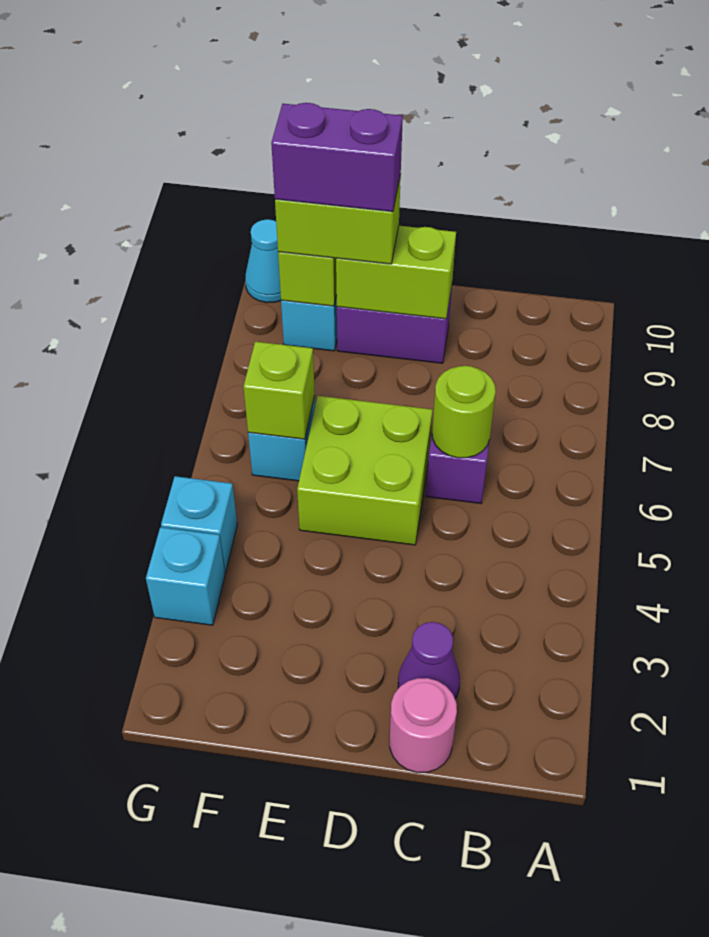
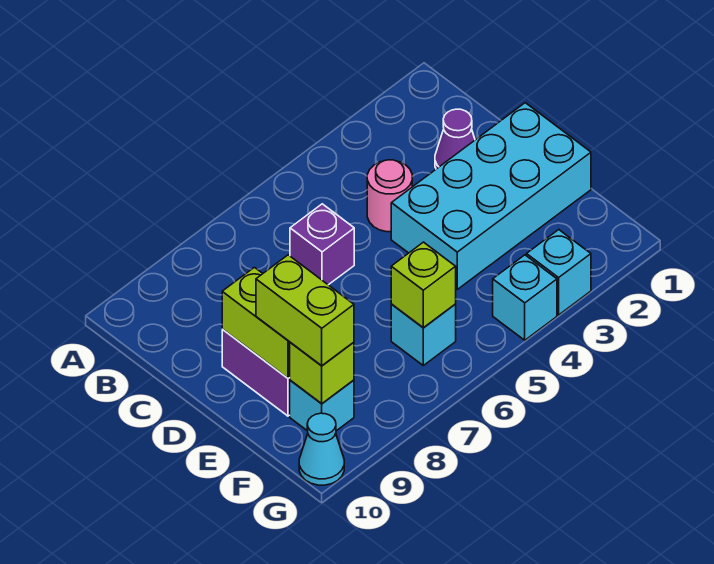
pink 1x1 round brick [390,678,457,772] -> pink 1x1 round brick moved to [367,160,412,232]
lime 1x1 round brick [432,366,496,458] -> none
none -> cyan 2x4 brick [391,103,591,289]
lime 2x2 brick [297,396,433,545] -> none
purple 1x2 brick [271,103,403,212] -> none

